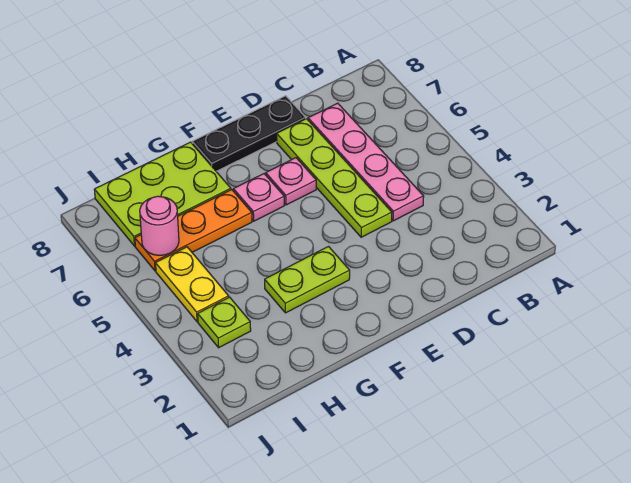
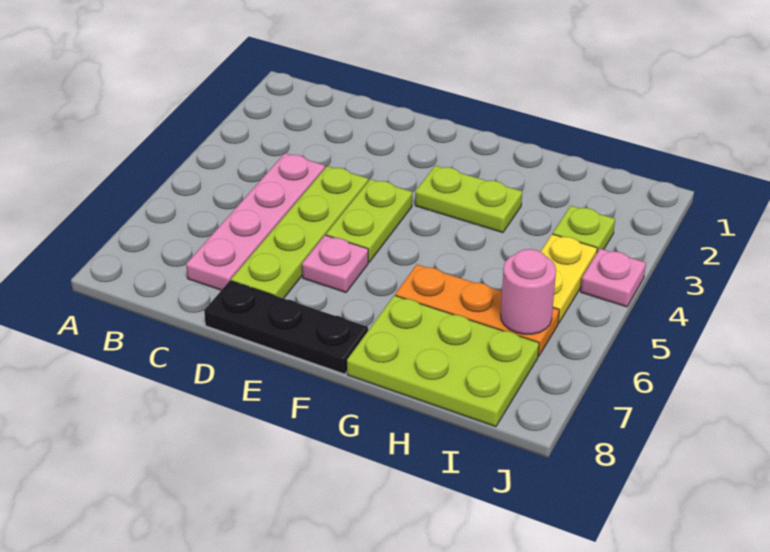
none -> lime 1x2 plate [326,179,412,262]
pink 1x1 plate [233,174,284,221] -> pink 1x1 plate moved to [581,249,646,307]

